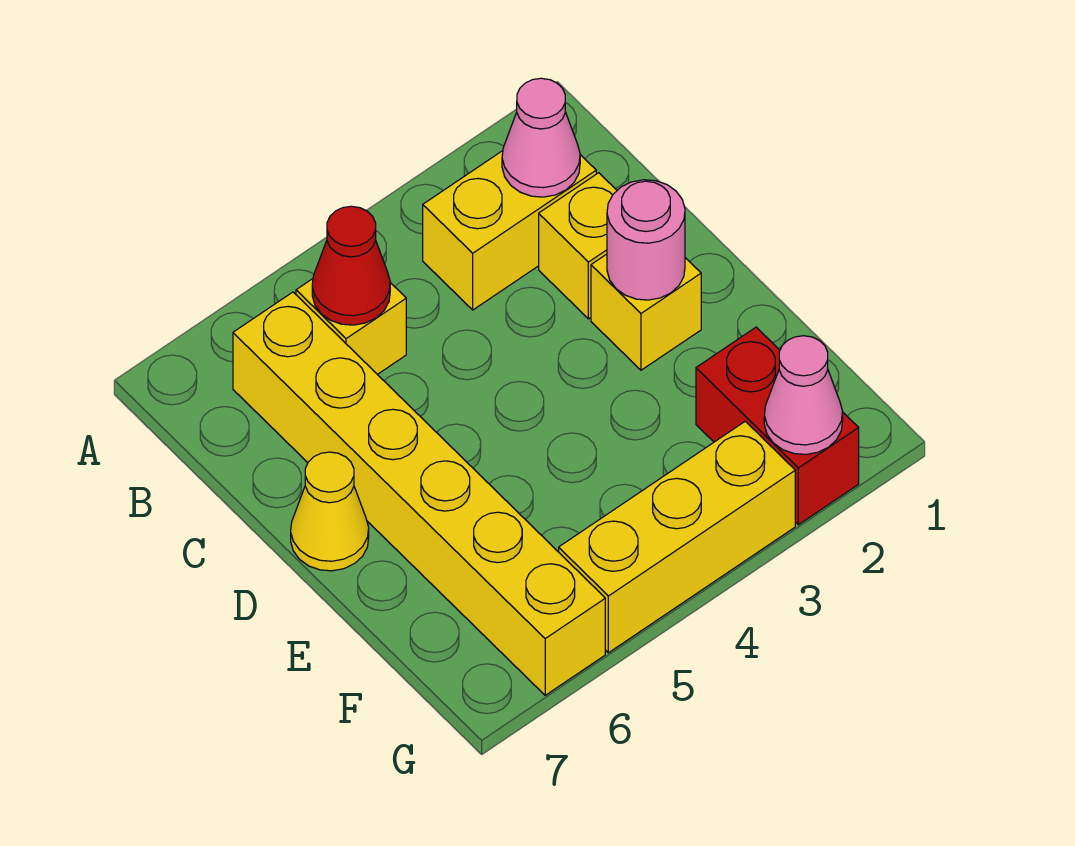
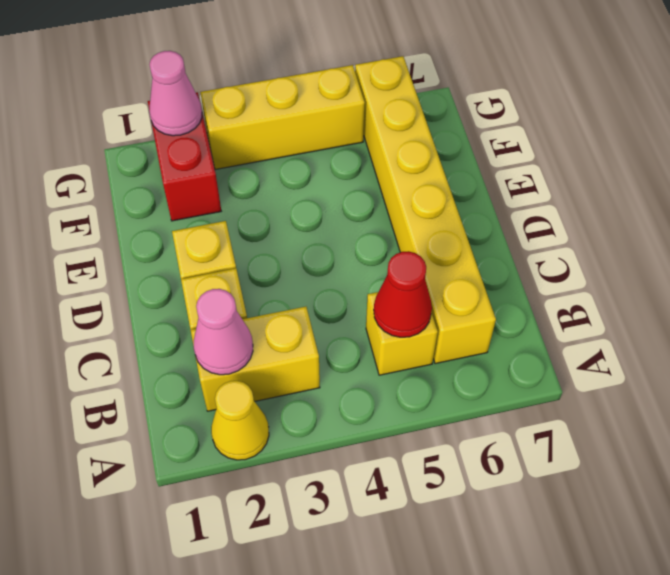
pink 1x1 round brick [607,180,685,300] -> none
yellow 1x1 cone [291,452,369,571] -> yellow 1x1 cone moved to [211,381,269,460]

